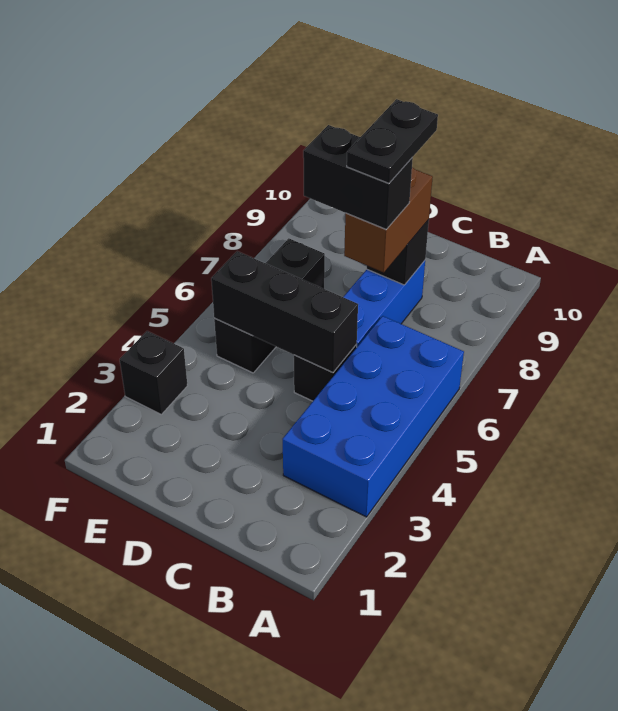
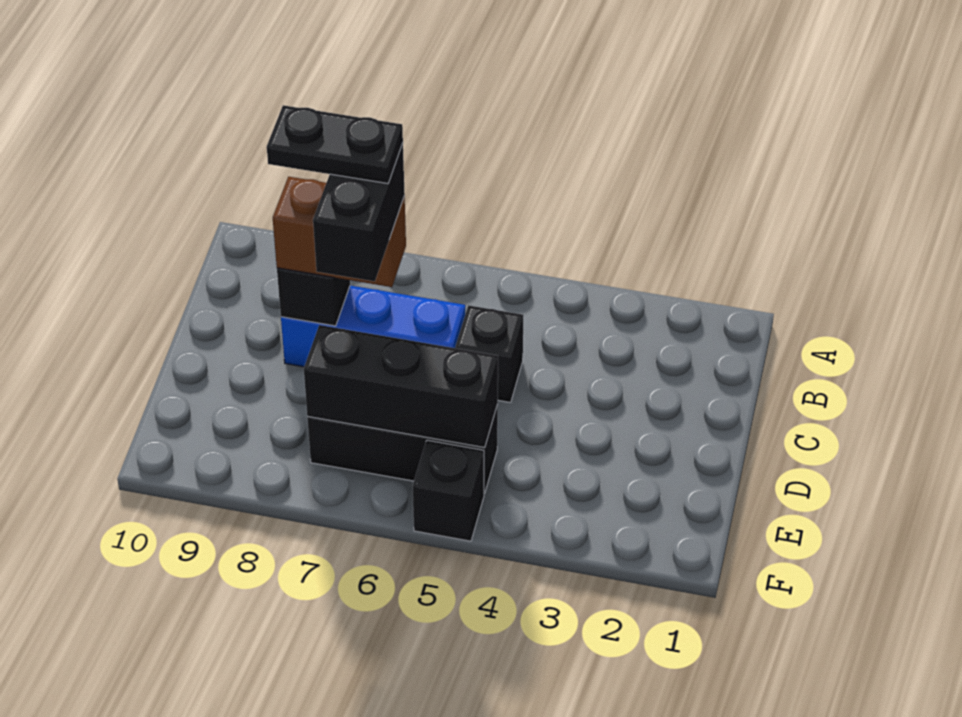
blue 2x4 brick [283,316,464,517] -> none
black 1x3 brick [211,251,358,372] -> black 1x3 brick turned to [304,325,498,448]
black 1x1 brick [120,331,188,414] -> black 1x1 brick moved to [413,440,484,541]

